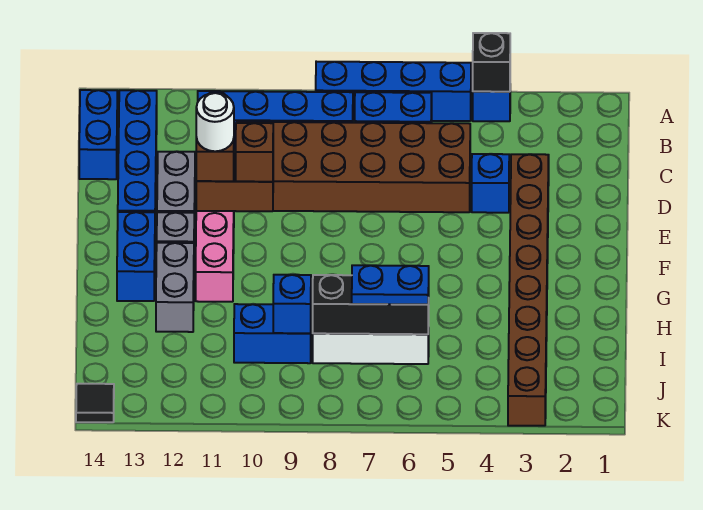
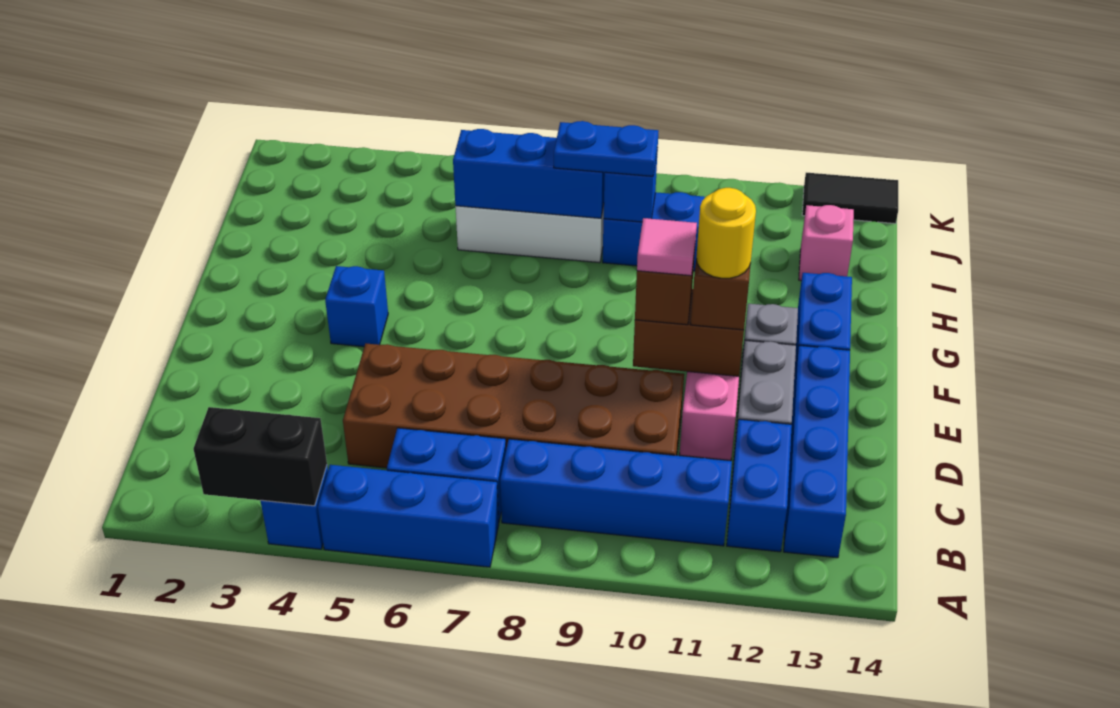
black 1x1 brick [473,33,510,92] -> black 1x2 brick [194,407,327,506]
blue 1x4 brick [316,62,471,121] -> blue 1x3 brick [318,465,499,567]
blue 1x2 brick [79,90,117,179] -> blue 1x2 brick moved to [727,419,792,552]
brown 1x8 brick [508,154,549,426] -> none
blue 1x1 brick [472,154,509,213] -> blue 1x1 brick moved to [325,266,388,347]
none -> pink 1x1 tile [637,218,697,276]
white 1x1 round brick [196,93,234,151] -> yellow 1x1 round brick [696,188,756,278]
grey 1x2 brick [156,243,194,332] -> none
black 1x3 brick [313,275,429,334] -> blue 1x3 brick [453,129,605,218]
blue 1x2 plate [352,265,429,304] -> blue 1x2 plate moved to [554,121,658,176]
none -> pink 1x1 brick [799,205,854,281]
black 1x1 tile [76,384,114,422] -> black 1x2 tile [802,173,898,224]

